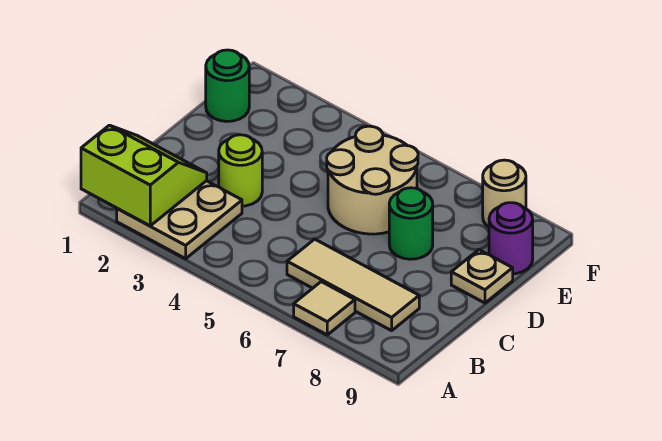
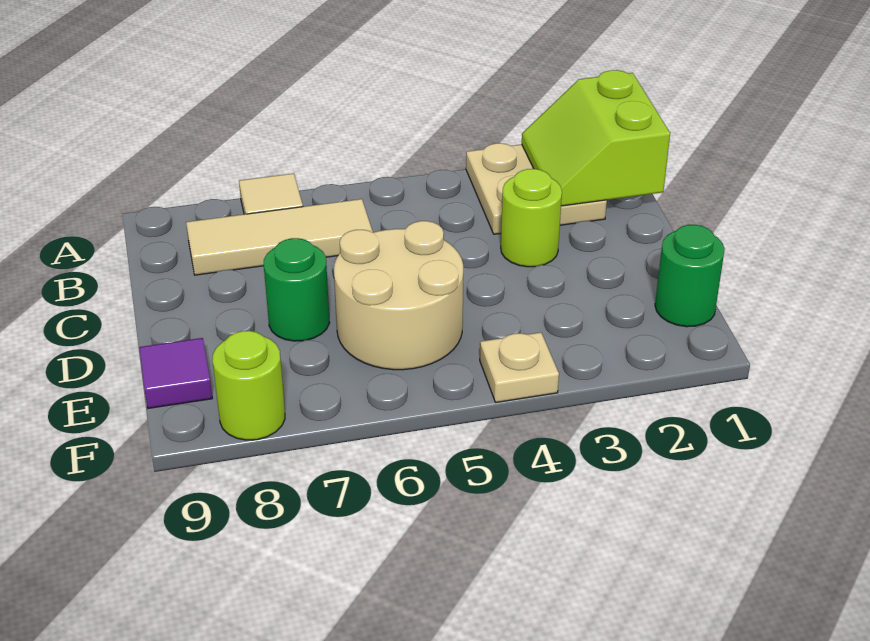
lime 2x2 slope [81,125,207,226] -> lime 2x2 slope turned to [522,70,670,206]
tan 1x1 plate [451,250,513,303] -> tan 1x1 plate moved to [480,332,559,402]
purple 1x1 round brick [489,203,533,274] -> purple 1x1 tile [139,338,212,408]
tan 1x1 round brick [482,160,526,227] -> lime 1x1 round brick [212,331,285,440]

